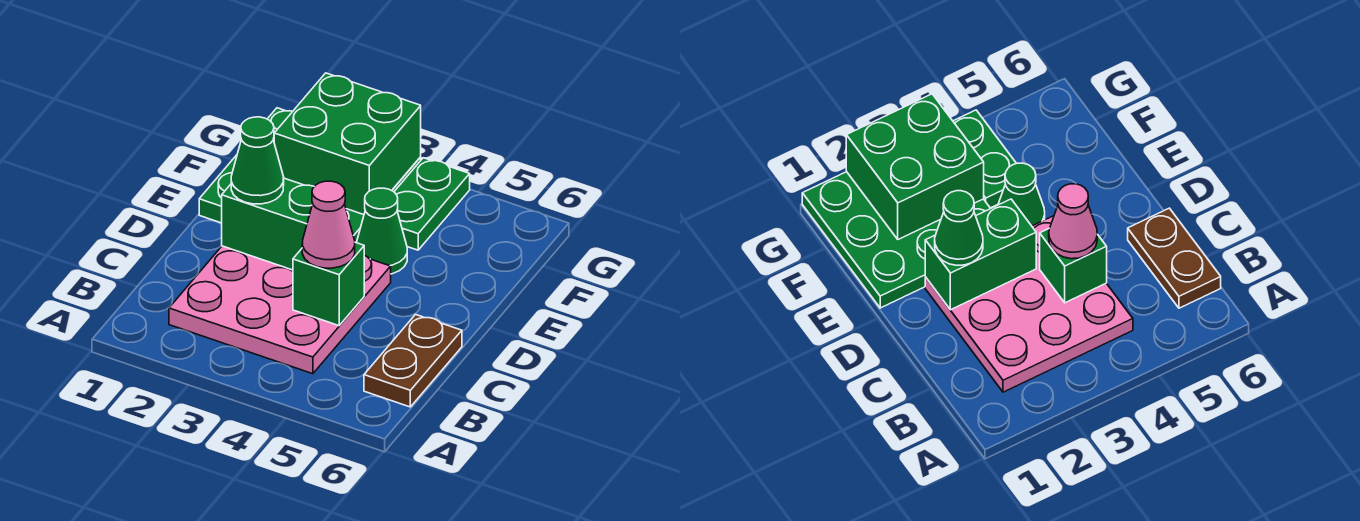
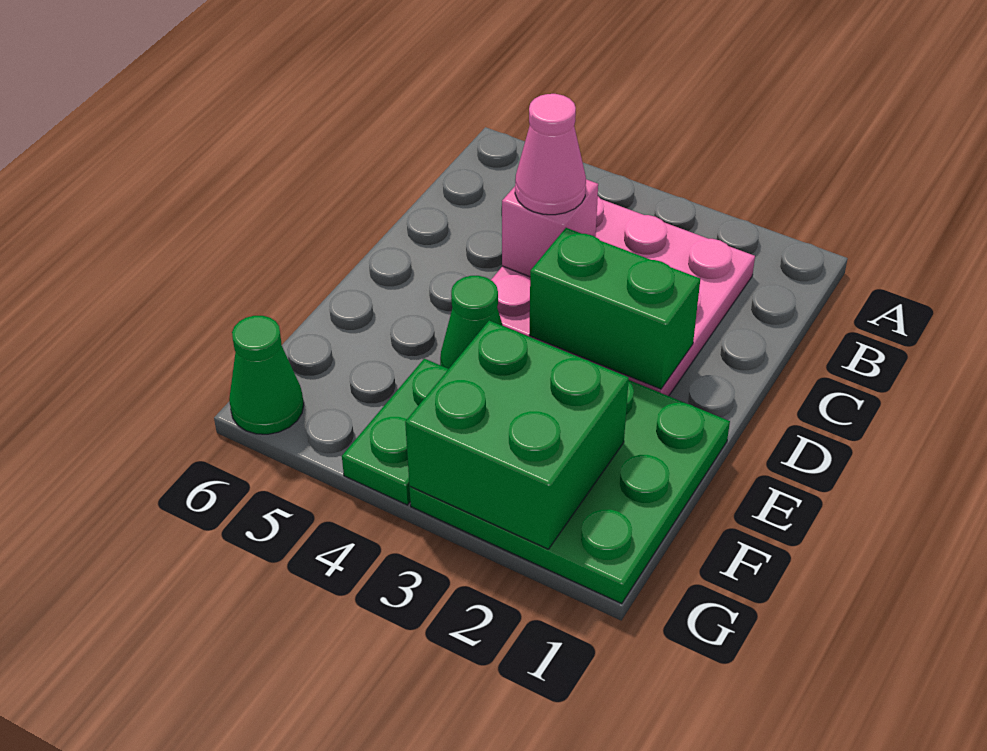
brown 1x2 plate [364,315,462,407] -> none
green 1x1 brick [293,242,364,326] -> pink 1x1 brick [502,179,598,277]
green 1x1 cone [231,117,284,204] -> green 1x1 cone moved to [229,316,304,434]

